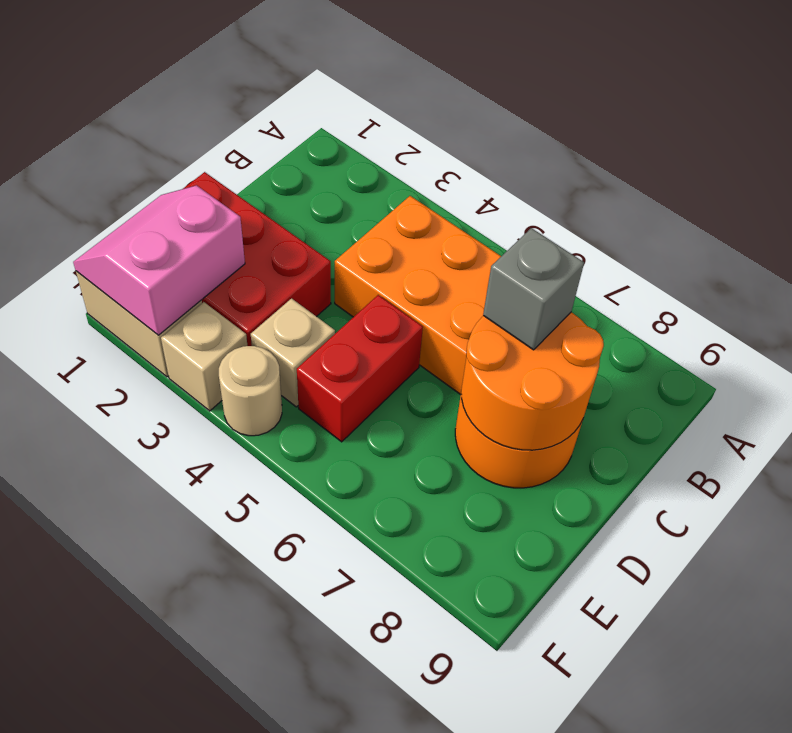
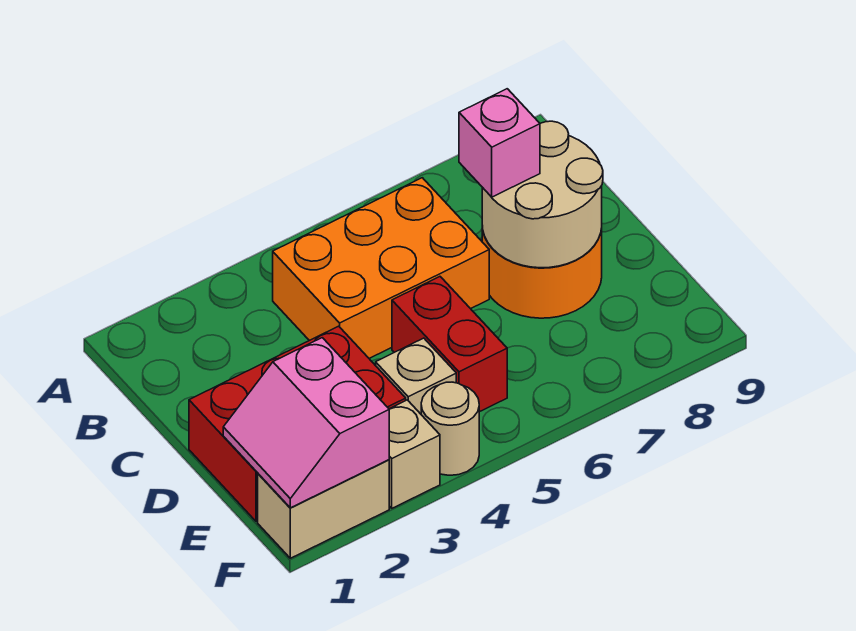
orange 2x2 round brick [461,312,604,450] -> tan 2x2 round brick [482,121,603,268]
grey 1x1 brick [483,228,584,350] -> pink 1x1 brick [459,89,540,197]

